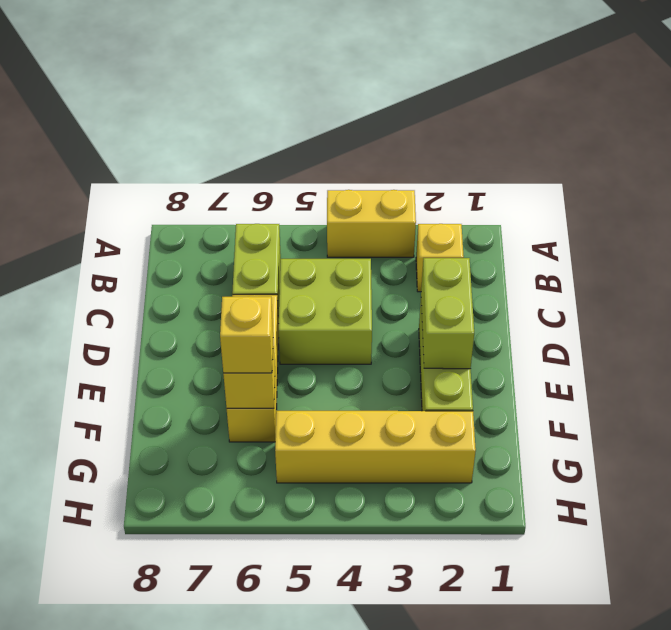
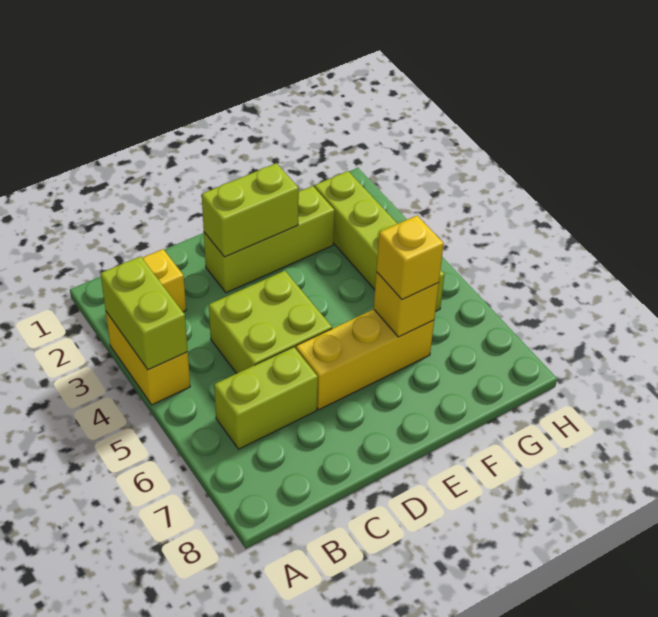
none -> lime 1x2 brick [101,256,188,370]
yellow 1x4 brick [275,411,476,483] -> lime 1x4 brick [314,171,445,311]

